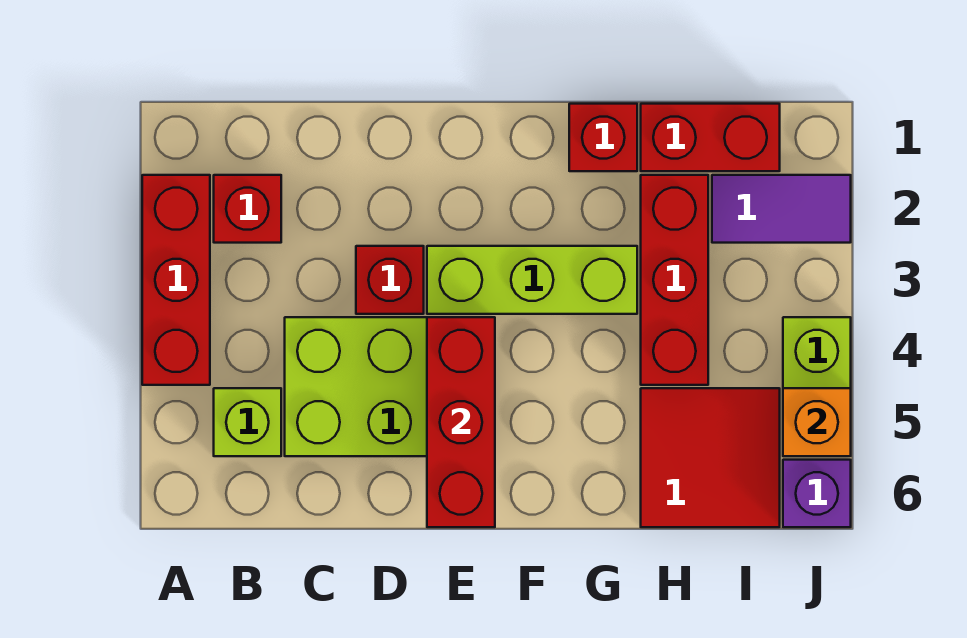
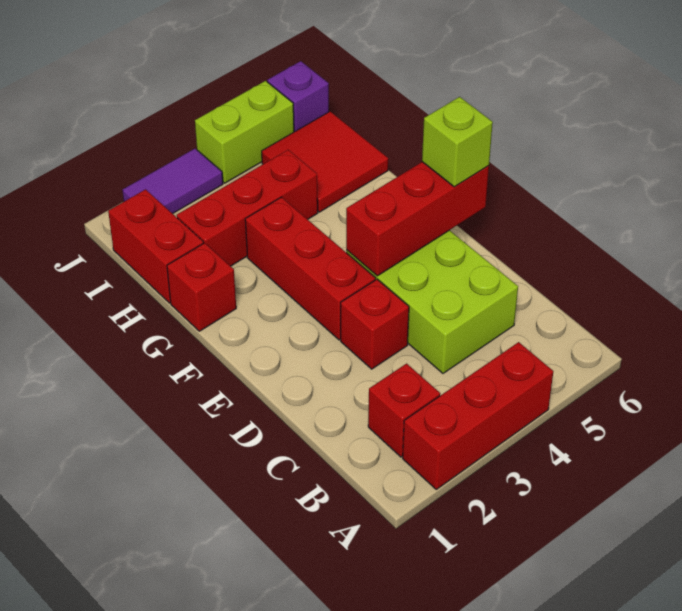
lime 1x1 brick [214,388,281,456] -> lime 1x1 brick moved to [422,97,493,187]
lime 1x3 brick [427,246,637,314] -> red 1x3 brick [245,197,375,340]
purple 1x2 tile [712,175,851,243] -> purple 1x2 tile turned to [122,149,223,214]
orange 1x1 brick [783,388,851,456] -> none

